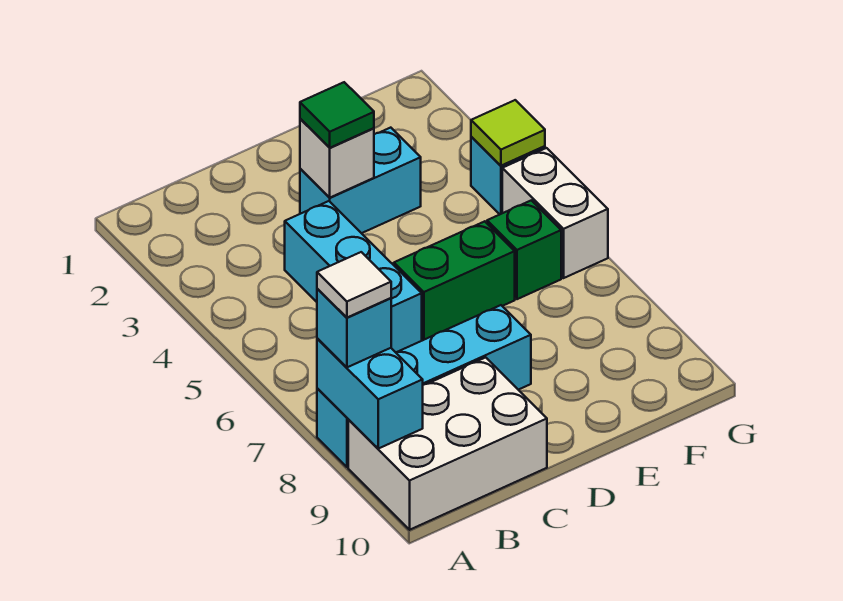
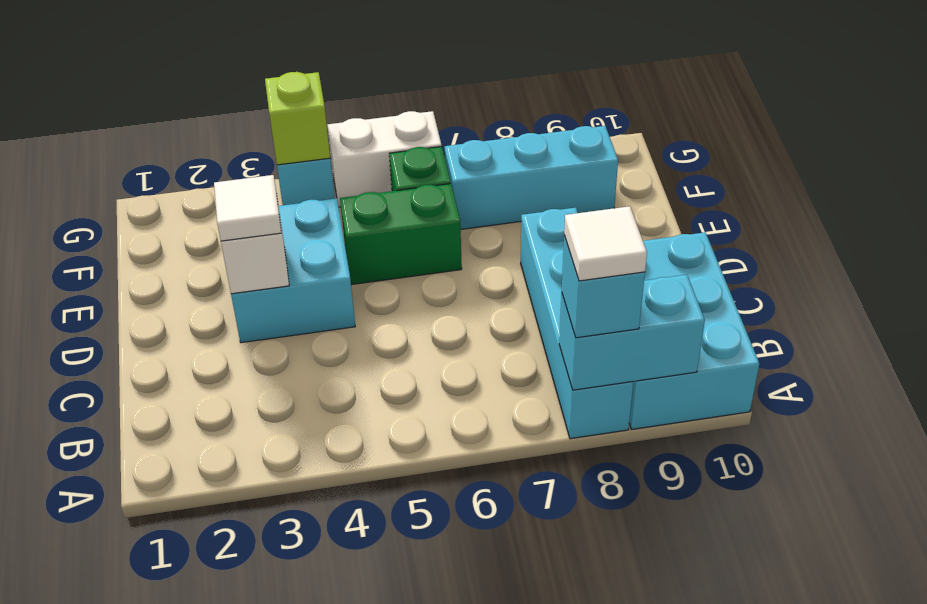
white 2x3 brick [348,357,547,530] -> cyan 2x3 brick [629,232,759,429]
cyan 1x3 brick [285,201,422,352] -> cyan 1x3 brick moved to [445,126,618,229]
cyan 1x2 brick [300,128,421,233] -> cyan 2x2 brick [231,198,355,343]
green 1x1 tile [300,82,374,148] -> white 1x1 tile [214,175,281,241]
green 1x2 brick [394,221,515,340] -> green 1x2 brick turned to [340,184,462,284]
lime 1x1 tile [471,100,545,166] -> lime 1x1 brick [265,72,330,165]

